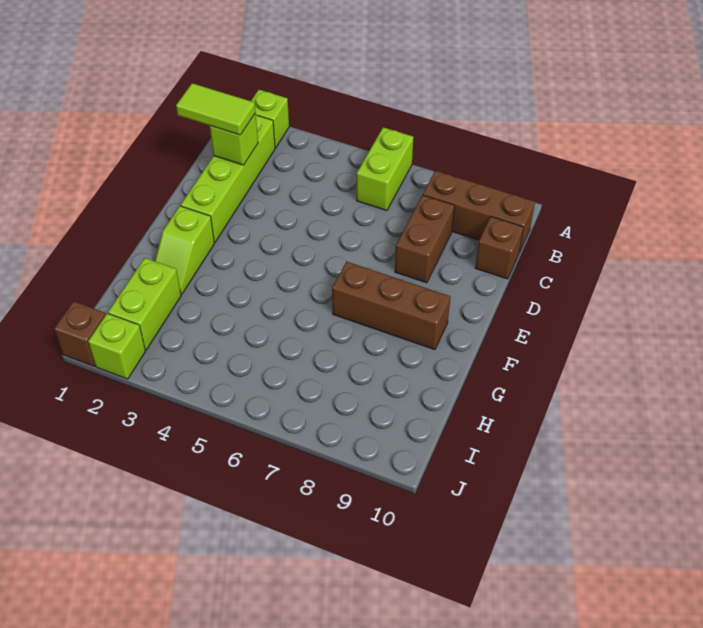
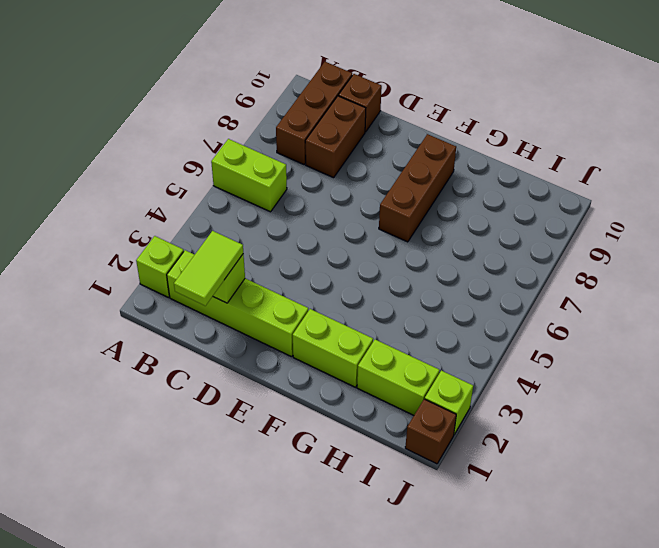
brown 1x2 brick [395,195,454,283] -> brown 1x2 brick turned to [305,96,366,178]
lime 1x2 slope [155,206,214,294] -> lime 1x2 brick [293,309,373,387]

